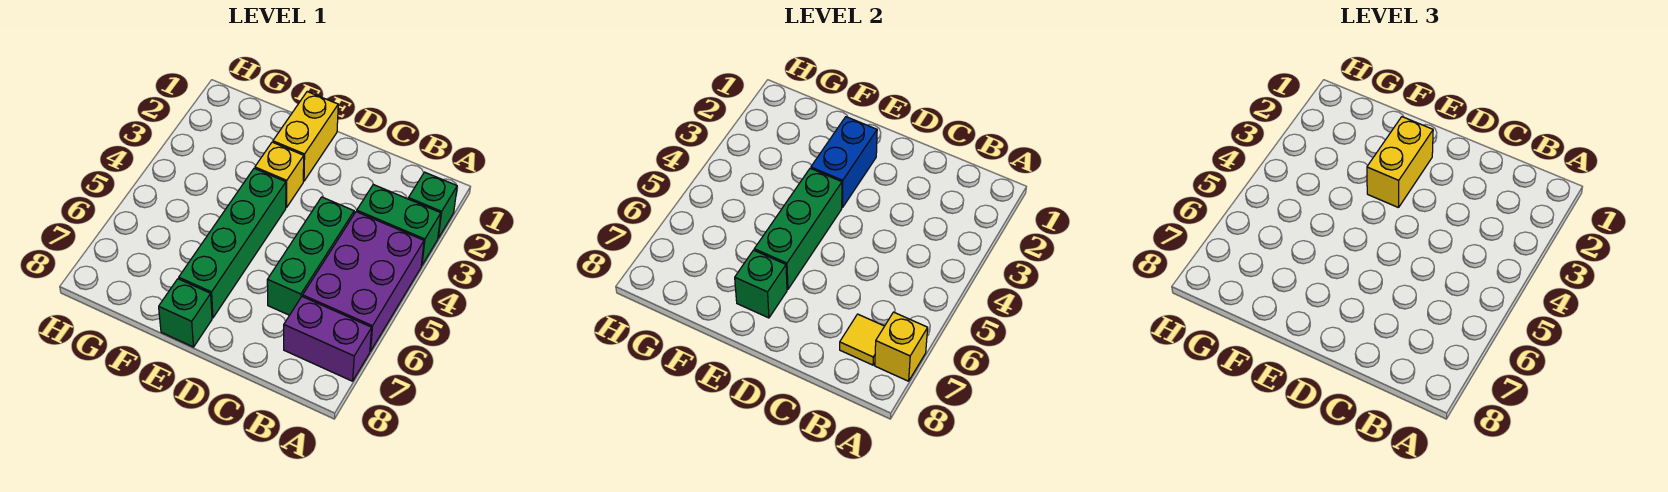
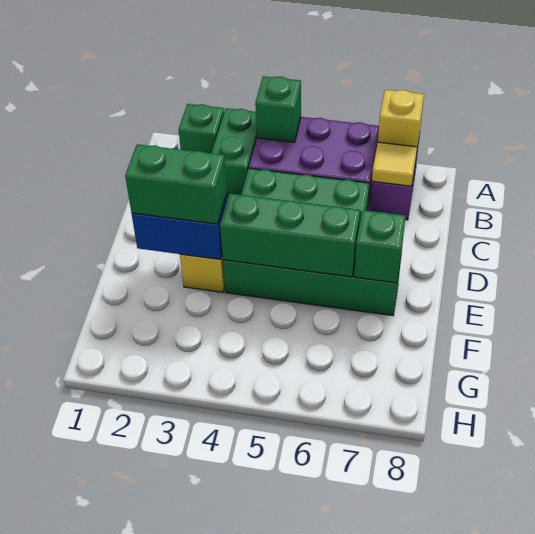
yellow 1x2 brick [273,92,338,181] -> none
yellow 1x2 brick [1367,117,1433,208] -> green 1x2 brick [125,144,227,224]
green 1x1 brick [159,279,212,347] -> green 1x1 brick moved to [255,76,301,142]

